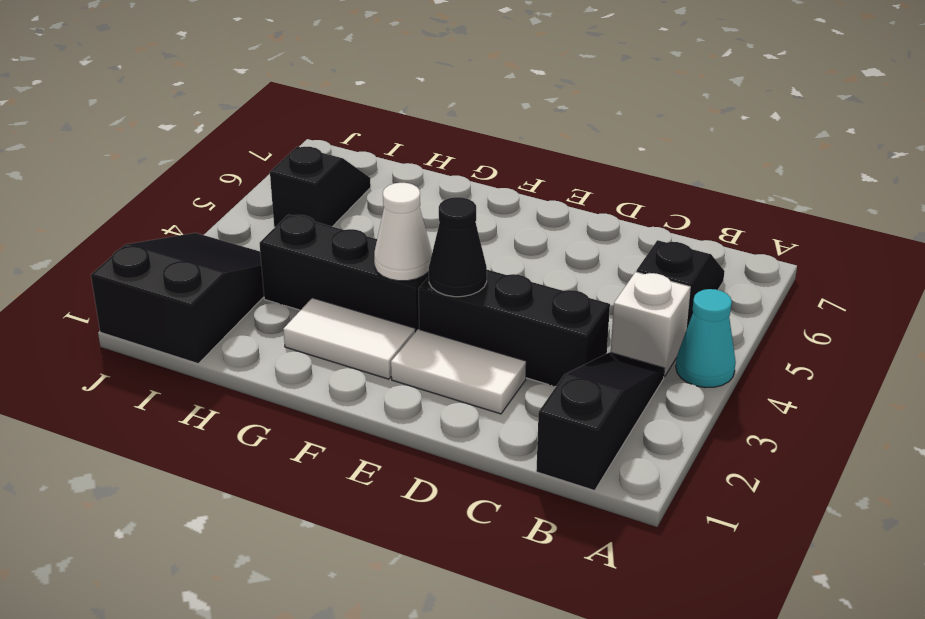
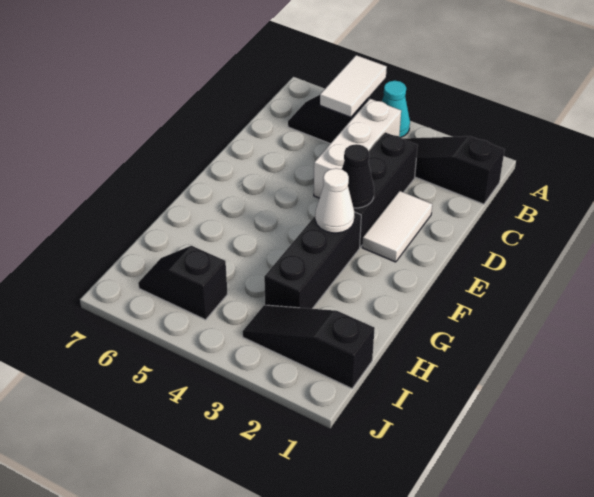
white 1x1 brick [611,272,690,377] -> white 1x3 brick [314,99,401,198]
white 1x2 tile [283,298,415,379] -> white 1x2 tile moved to [320,55,387,117]
black 2x3 slope [91,233,264,364] -> black 1x3 slope [242,305,375,388]

